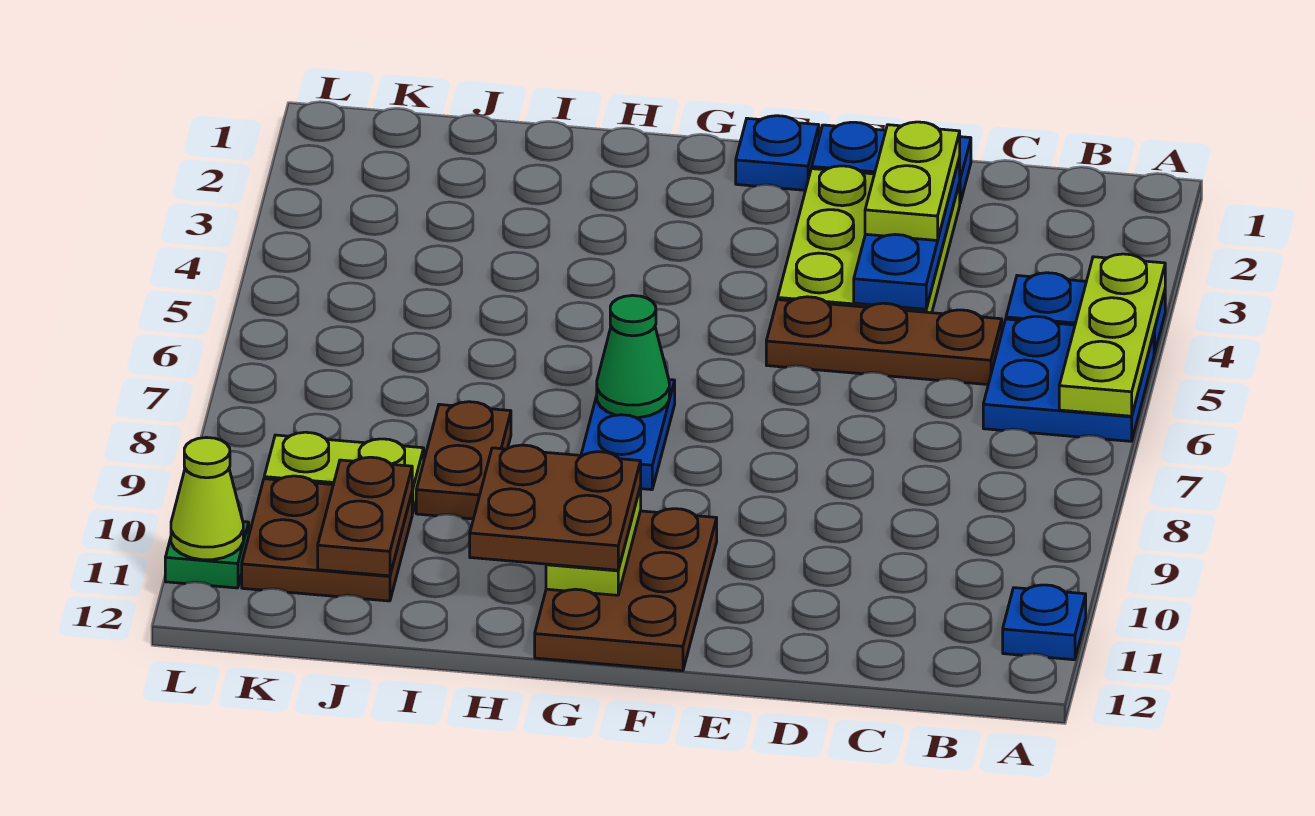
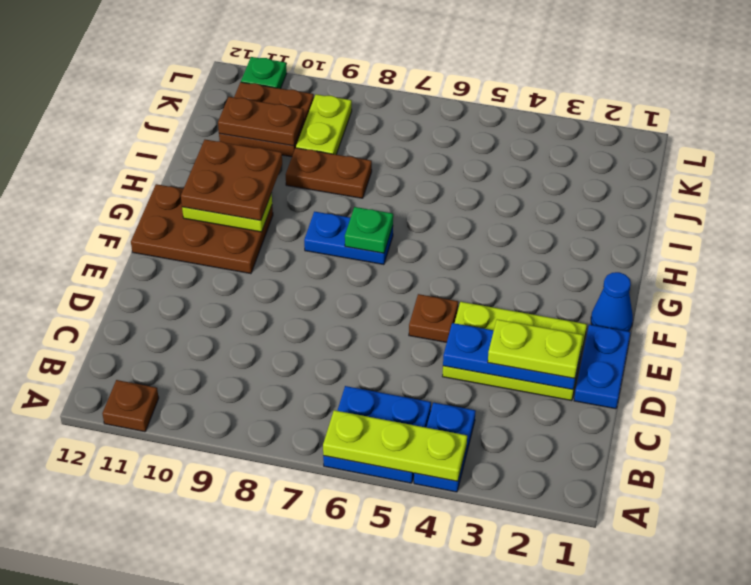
blue 1x1 plate [1003,585,1086,660] -> brown 1x1 plate [102,380,159,432]
brown 1x3 plate [766,297,1002,384] -> brown 1x1 plate [409,294,458,342]
blue 1x1 plate [736,116,819,190] -> blue 1x1 cone [591,272,633,331]
green 1x1 cone [597,295,669,418] -> green 1x1 plate [345,207,393,253]
lime 1x1 cone [171,438,243,560] -> none

